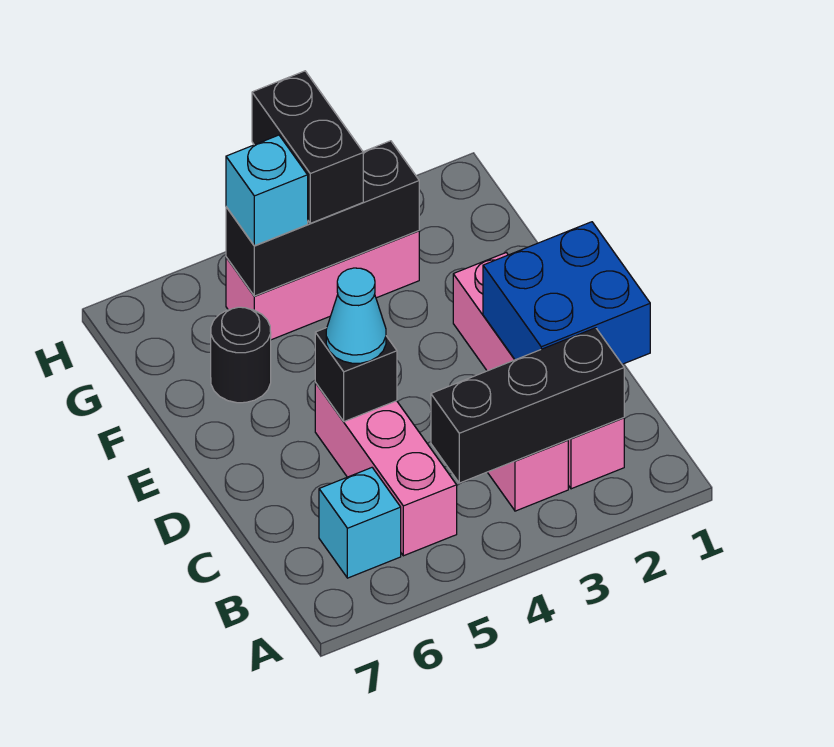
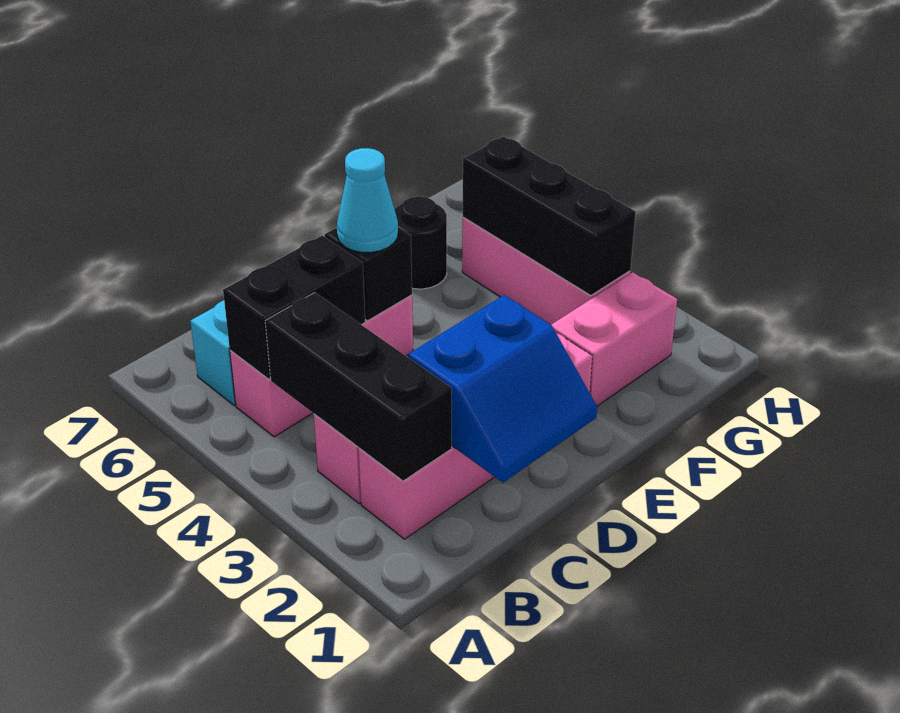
blue 2x2 brick [483,222,650,364] -> blue 2x2 slope [408,295,597,483]
none -> pink 1x2 brick [551,272,677,406]
black 1x2 brick [252,71,363,223] -> black 1x2 brick moved to [223,236,365,379]
cyan 1x1 brick [226,135,308,246] -> none

